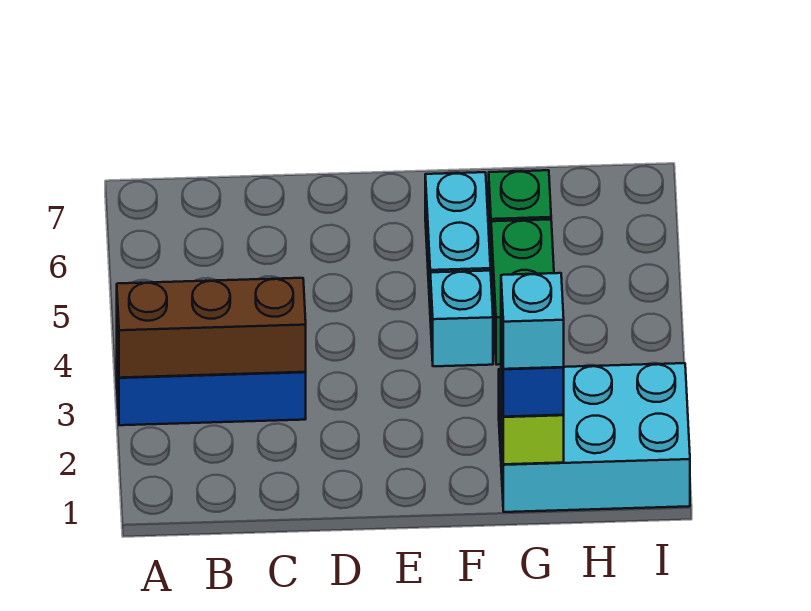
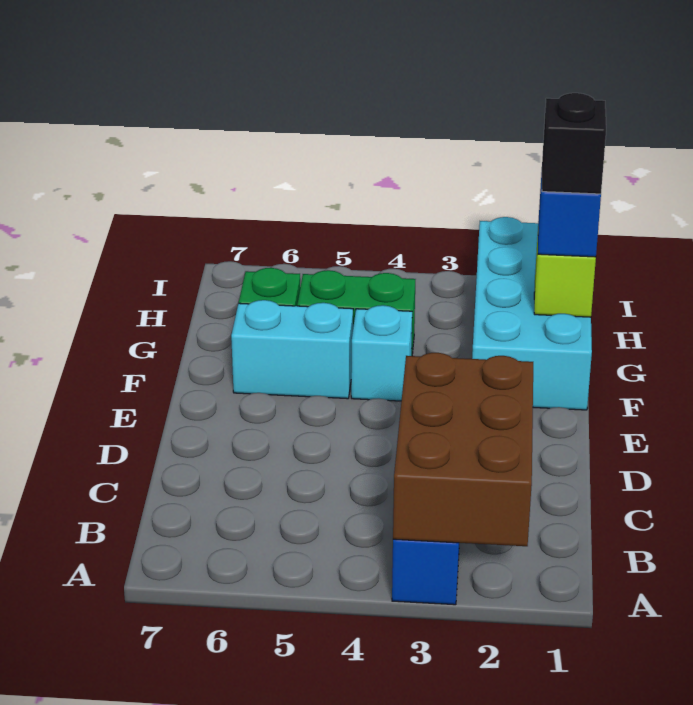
brown 1x3 brick [117,278,306,378] -> brown 2x3 brick [393,353,533,546]
cyan 2x3 brick [499,363,690,512] -> cyan 2x4 brick [472,217,592,410]
cyan 1x1 brick [501,273,564,369] -> black 1x1 brick [542,93,606,194]

